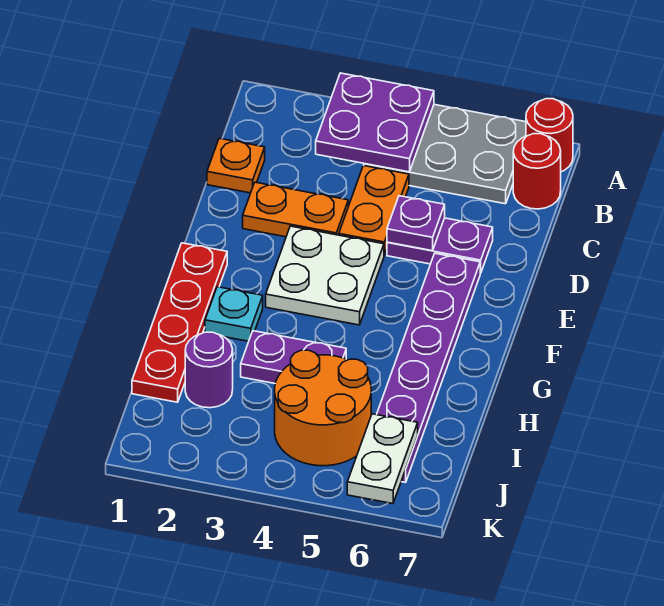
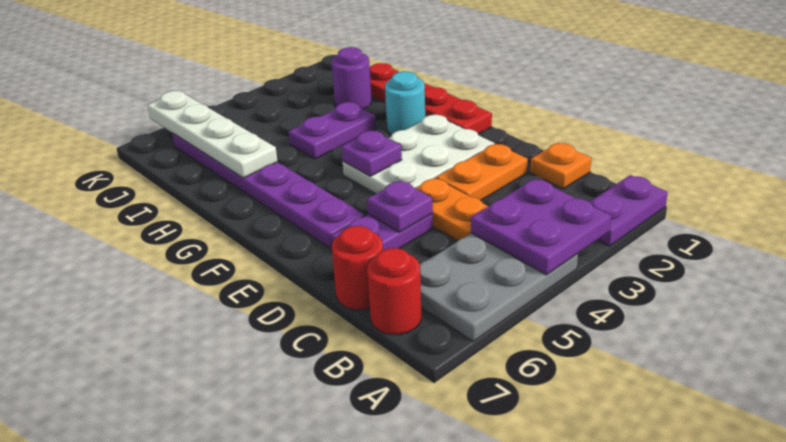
none -> purple 1x2 plate [590,175,668,246]
red 1x1 round brick [526,99,573,172] -> red 1x1 round brick moved to [332,226,383,310]
white 2x2 plate [266,226,384,325] -> white 2x3 plate [343,115,495,194]
none -> purple 1x1 plate [341,131,402,176]
cyan 1x1 plate [205,287,263,341] -> cyan 1x1 round brick [385,72,425,135]
orange 2x2 round brick [275,350,371,466] -> none
white 1x2 plate [347,414,418,504] -> white 1x4 plate [147,91,278,178]

